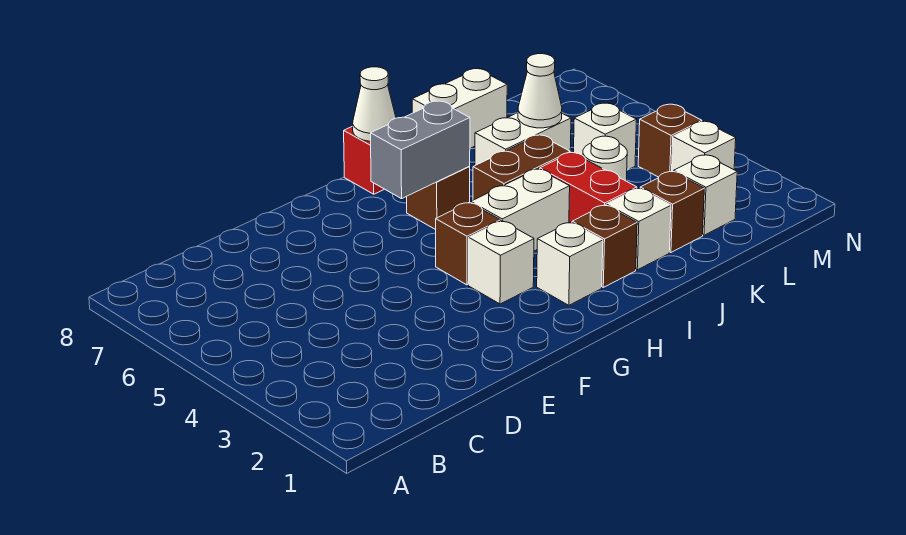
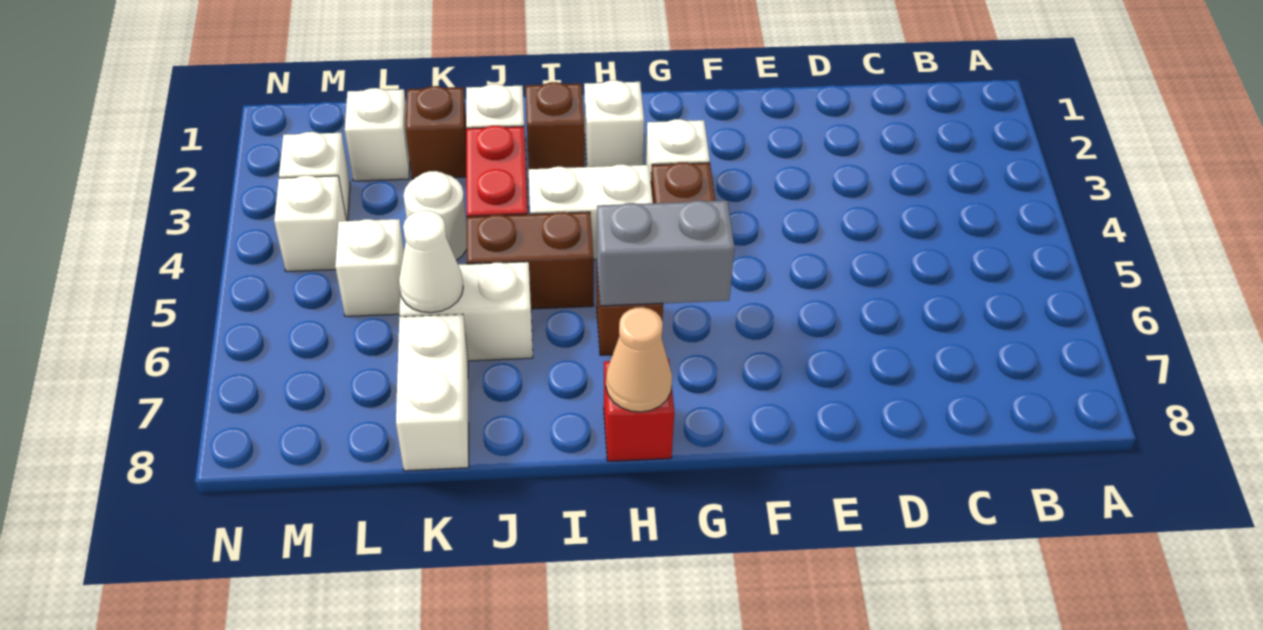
white 1x1 cone [353,67,396,142] -> tan 1x1 cone [606,307,672,412]
white 1x2 brick [412,69,507,149] -> white 1x2 brick turned to [396,314,469,471]
brown 1x1 brick [638,104,702,177] -> white 1x1 brick [274,176,346,272]

